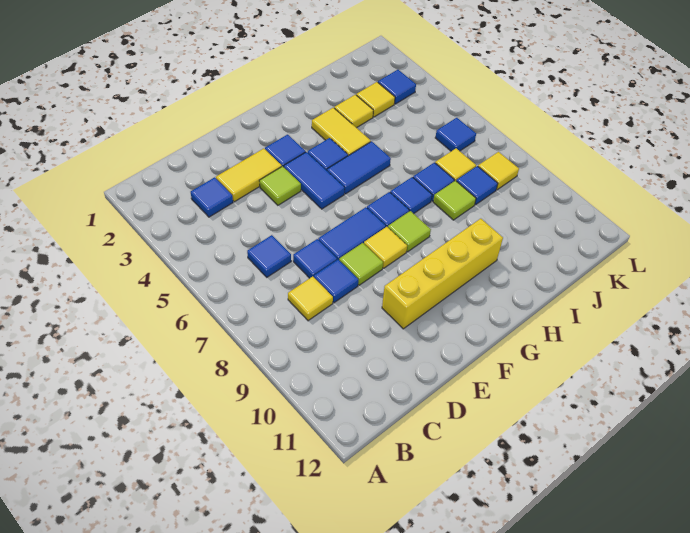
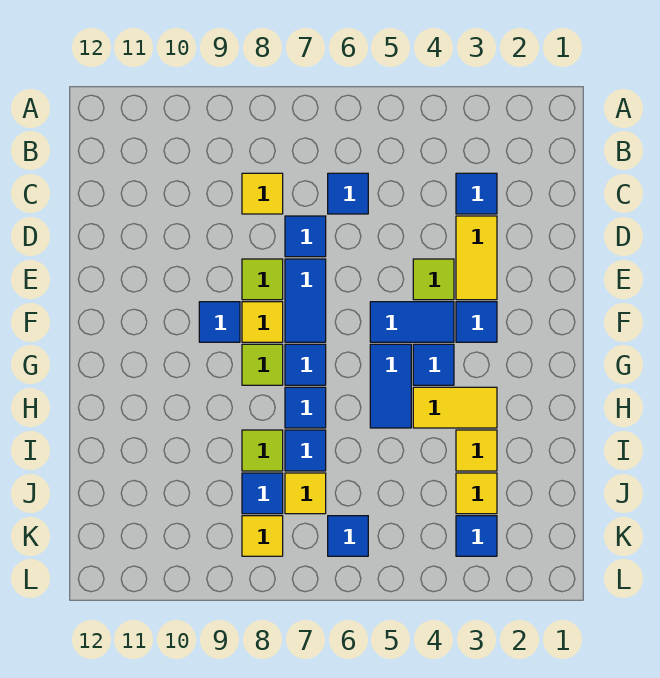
blue 1x1 tile [314,260,358,303] -> blue 1x1 tile moved to [199,302,240,342]
yellow 1x4 brick [382,219,503,329] -> none

